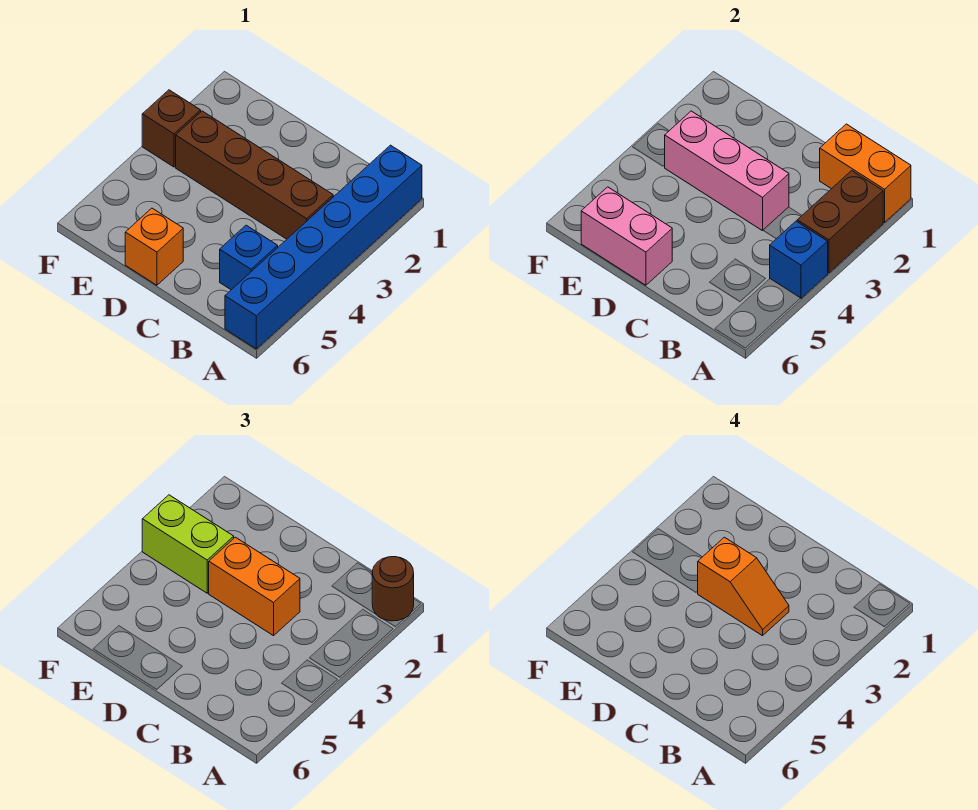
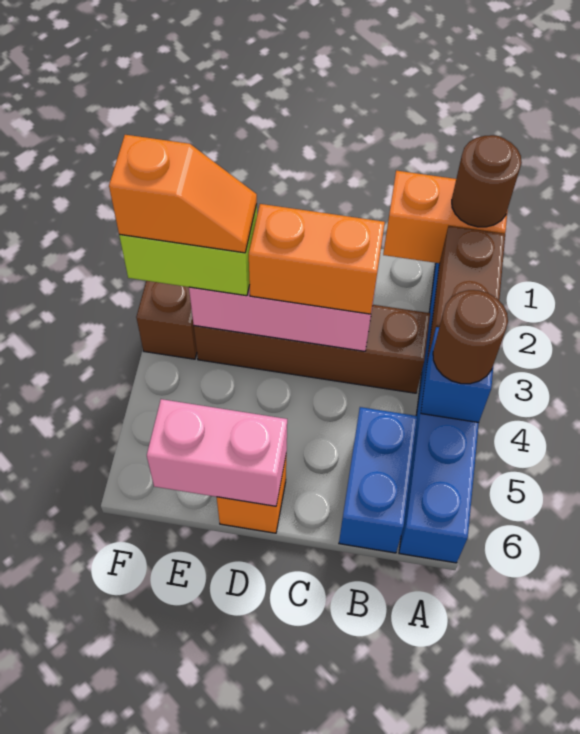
none -> brown 1x1 round brick [433,290,508,384]
blue 1x1 brick [220,225,278,290] -> blue 1x2 brick [339,407,417,553]
orange 1x2 slope [698,537,789,636] -> orange 1x2 slope moved to [109,135,257,253]

